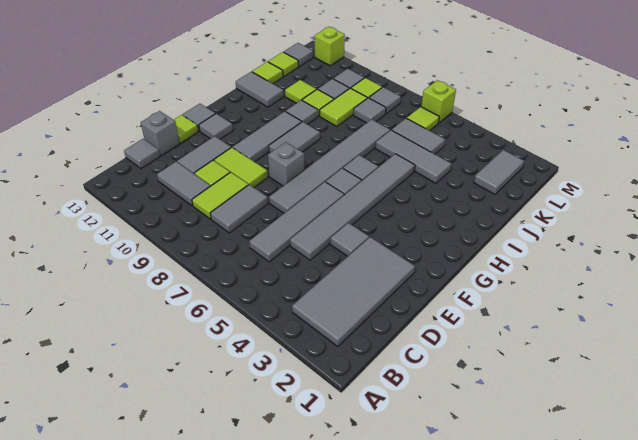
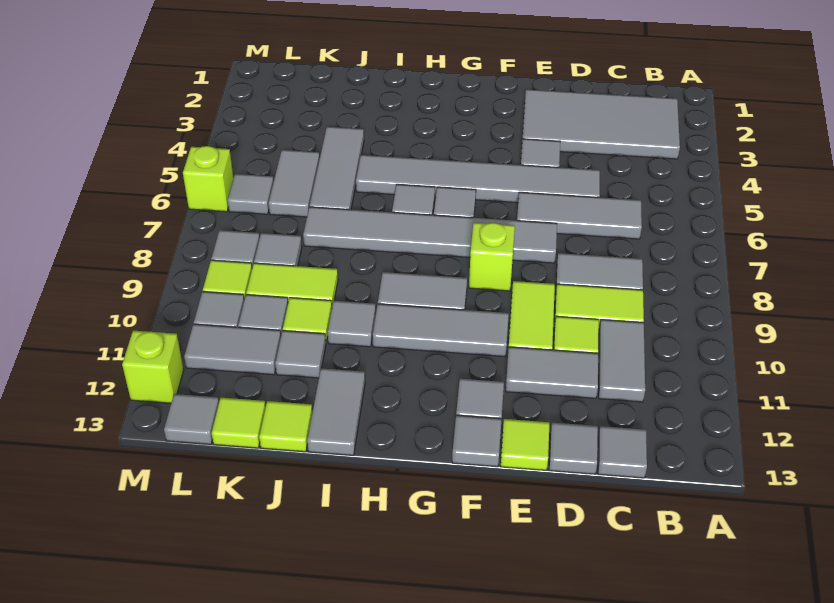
grey 1x4 tile [249,182,344,262] -> grey 1x3 tile [517,192,642,239]
grey 1x1 brick [141,111,179,156] -> grey 1x1 tile [549,423,598,474]
grey 1x1 brick [268,142,304,186] -> lime 1x1 brick [469,223,515,291]
lime 1x1 tile [285,80,316,103] -> grey 1x1 tile [275,331,326,378]
grey 1x2 tile [474,150,524,194] -> grey 1x2 tile moved to [184,324,281,375]
lime 1x1 tile [407,107,439,131] -> grey 1x1 tile [228,174,274,214]

